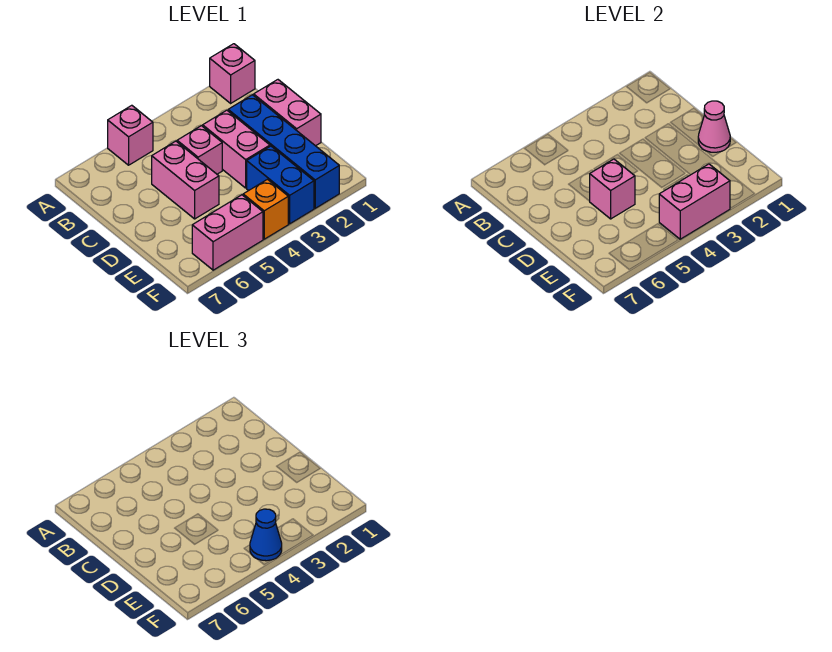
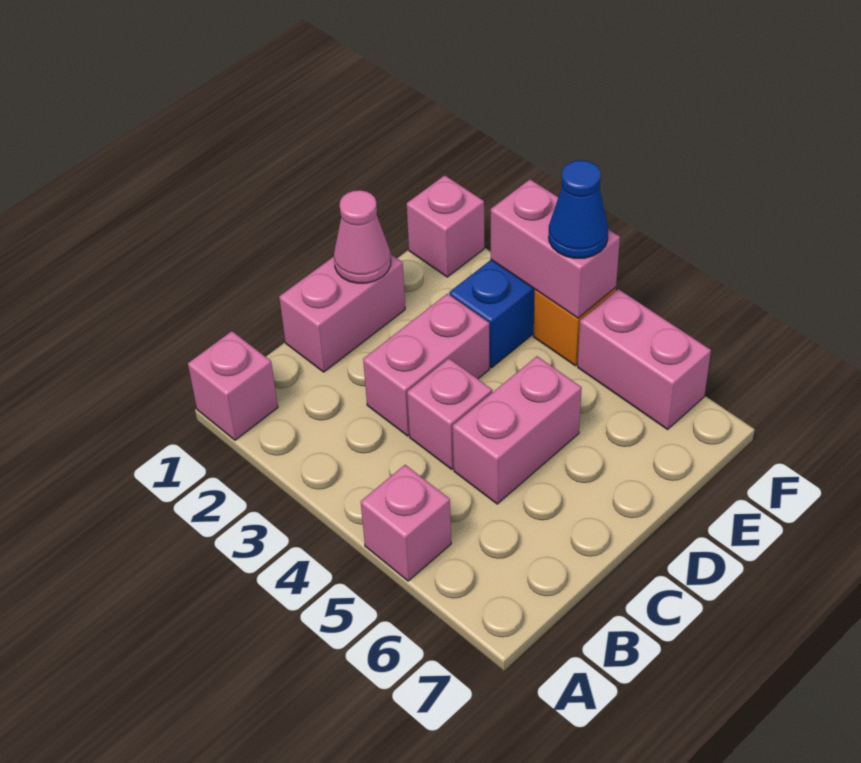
blue 1x4 brick [228,95,339,208] -> none
pink 1x1 brick [590,159,635,219] -> pink 1x1 brick moved to [407,175,484,277]

